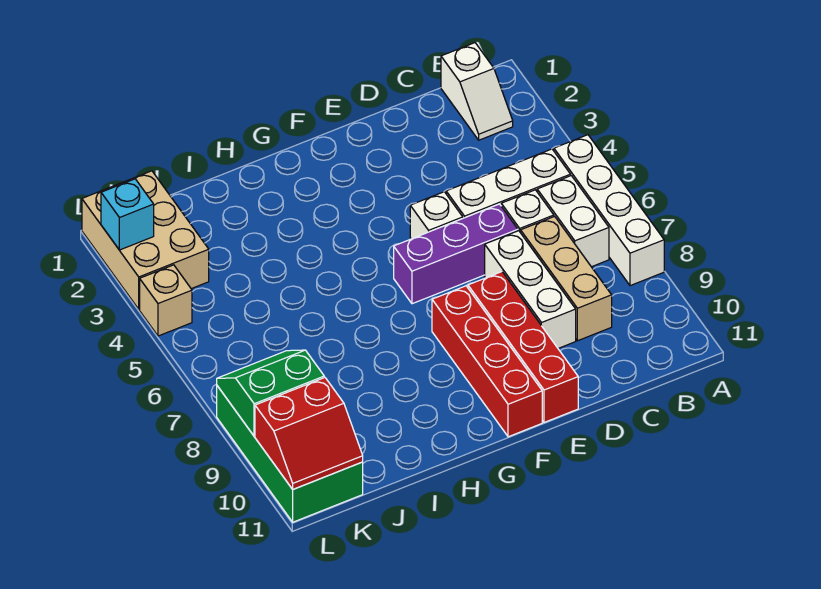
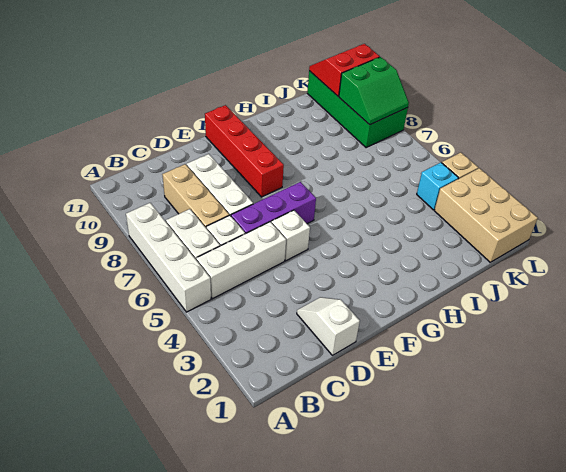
white 1x2 slope [441,43,513,140] -> white 1x2 slope moved to [297,297,360,355]
red 1x4 brick [468,272,578,422] -> none
cyan 1x1 brick [101,179,154,250] -> cyan 1x1 brick moved to [417,163,459,210]

